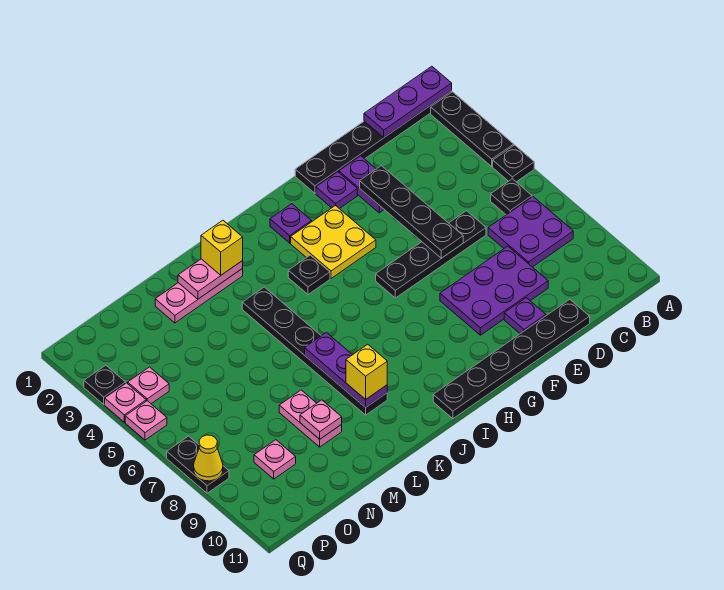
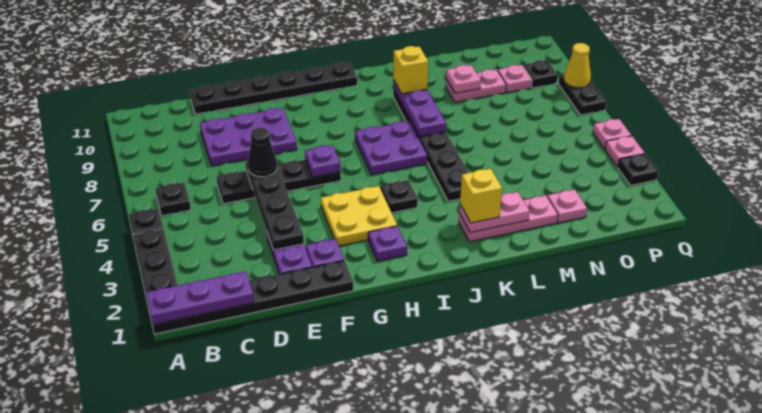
purple 2x2 plate [488,197,573,267] -> purple 2x2 plate moved to [355,121,427,175]
none -> black 1x1 cone [248,128,277,177]
purple 1x1 plate [504,298,546,334] -> purple 1x1 plate moved to [305,145,341,177]
pink 1x2 plate [279,390,342,447] -> pink 1x2 plate turned to [446,70,506,102]
pink 1x1 plate [128,367,169,404] -> pink 1x1 plate moved to [547,189,587,223]
none -> black 1x1 plate [523,60,558,88]

